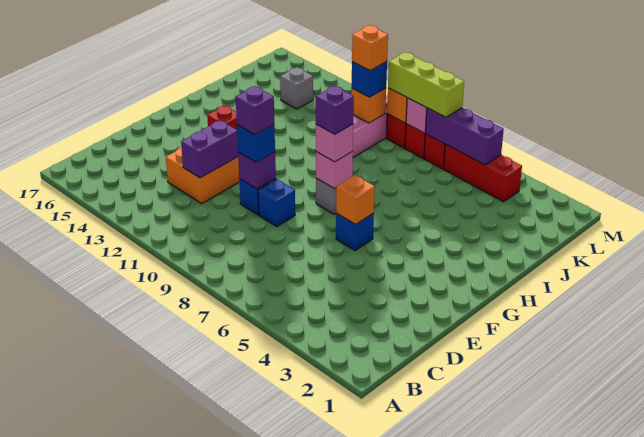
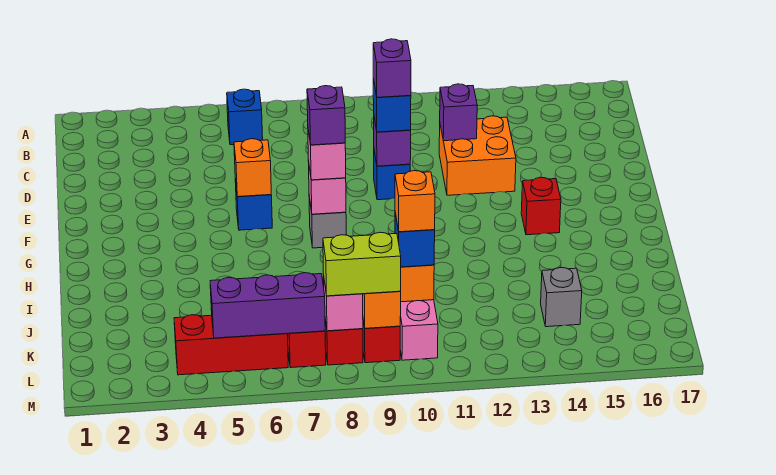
purple 1x2 brick [181,120,238,178] -> purple 1x1 brick [440,84,477,141]
blue 1x1 brick [258,179,295,226] -> blue 1x1 brick moved to [227,89,263,145]
lime 1x3 brick [388,52,464,117] -> lime 1x2 brick [323,232,401,296]

